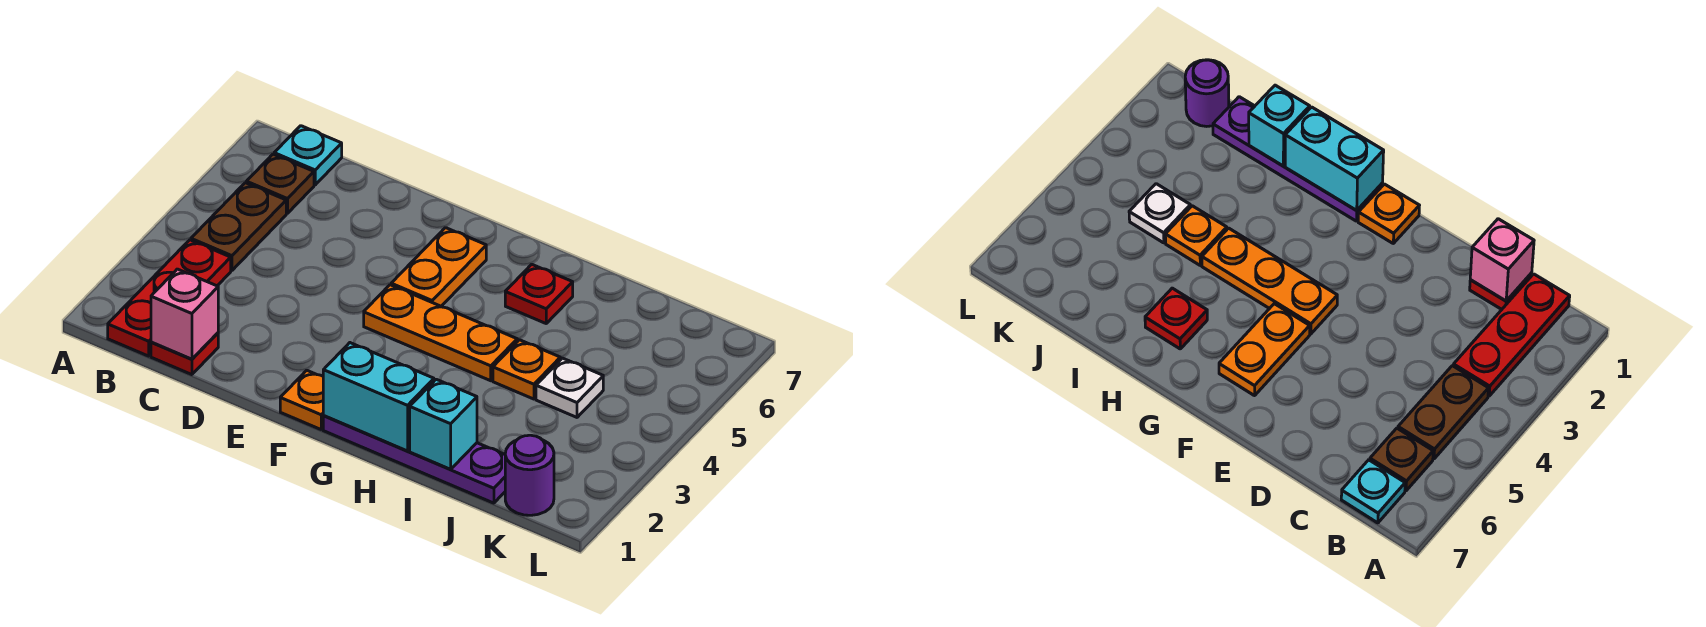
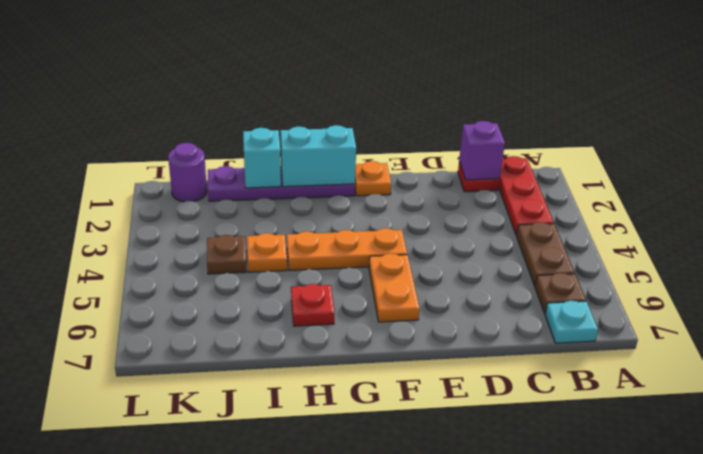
pink 1x1 brick [151,269,218,359] -> purple 1x1 brick [459,121,505,180]
white 1x1 plate [536,358,603,417] -> brown 1x1 plate [207,235,246,274]

